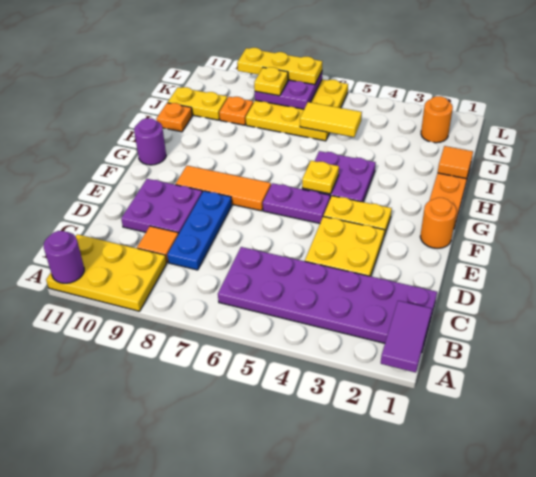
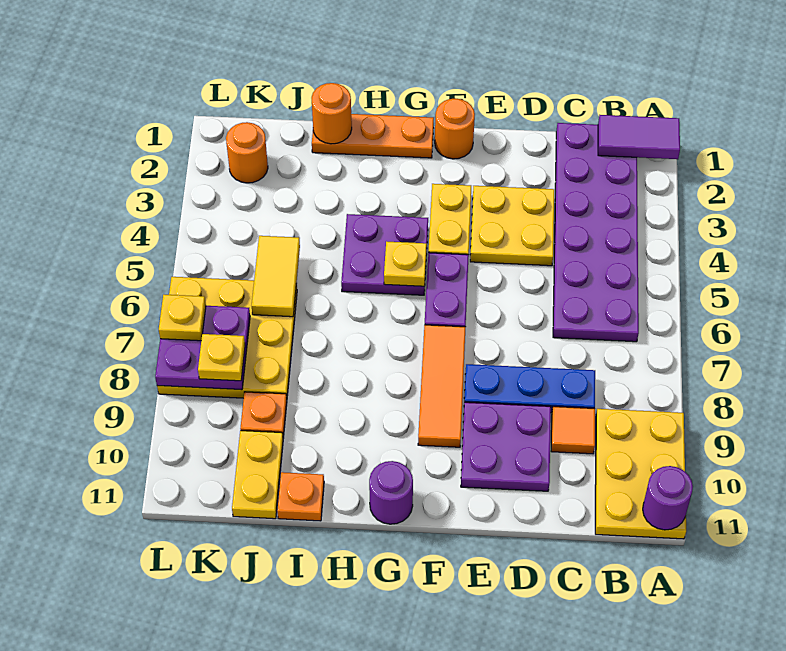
orange 1x1 tile [438,146,473,179] -> orange 1x1 round brick [312,83,352,144]
yellow 1x3 plate [237,48,322,85] -> yellow 1x1 plate [159,295,206,341]

